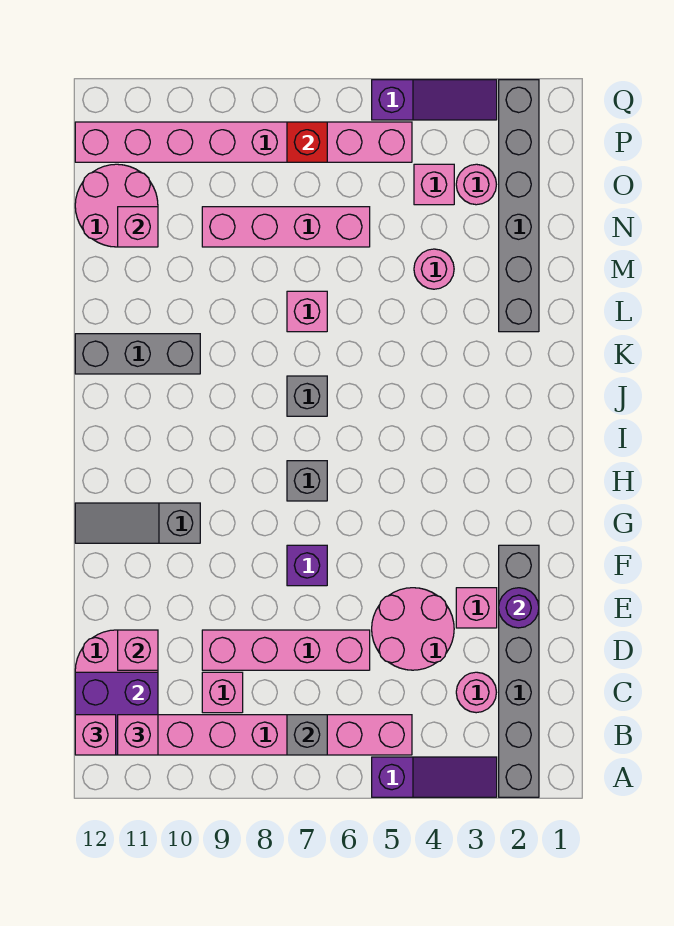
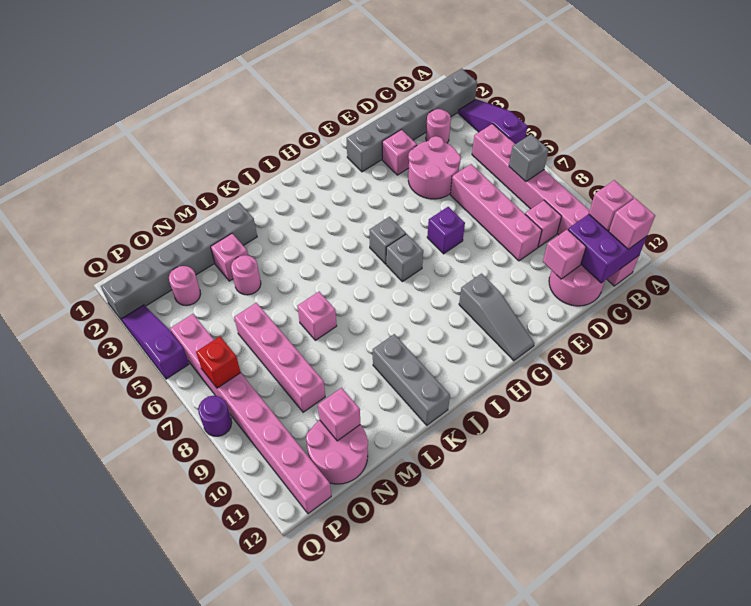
purple 1x1 round brick [499,588,539,628] -> purple 1x1 round brick moved to [198,396,232,436]
grey 1x1 brick [287,376,327,416] -> grey 1x1 brick moved to [369,217,406,264]
pink 1x1 brick [414,164,454,205] -> pink 1x1 brick moved to [211,234,248,281]

